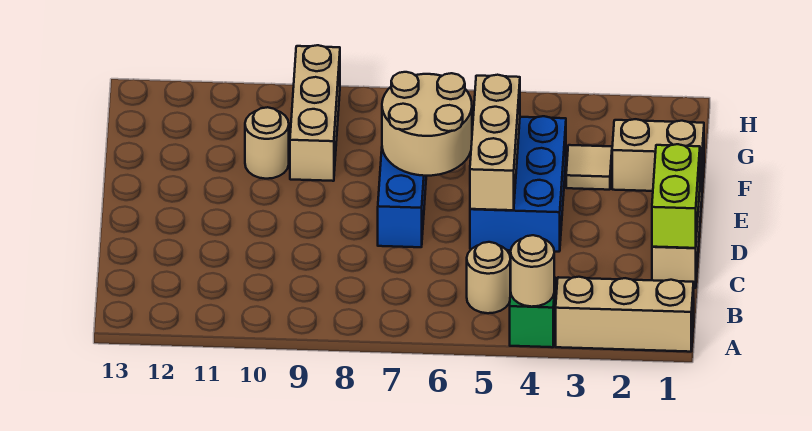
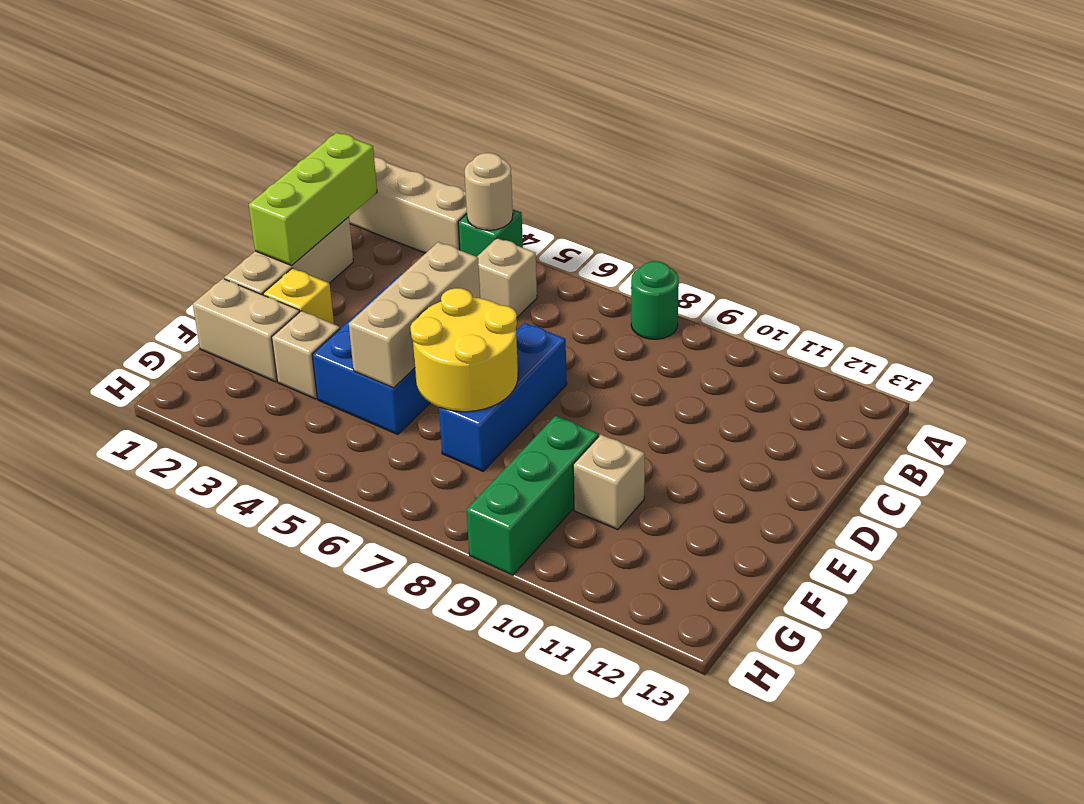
none -> green 1x1 round brick [631,261,679,339]
tan 1x1 round brick [467,242,510,313] -> tan 1x1 brick [477,238,537,317]
lime 1x2 brick [652,144,700,248] -> lime 1x3 brick [249,133,377,265]
none -> yellow 1x1 brick [263,268,334,324]
tan 2x2 round brick [382,72,472,176] -> yellow 2x2 round brick [410,288,518,412]
tan 1x1 tile [566,145,612,190] -> tan 1x1 brick [272,311,340,399]
tan 1x3 brick [290,45,340,181] -> green 1x3 brick [466,416,599,575]
tan 1x1 round brick [245,107,289,179] -> tan 1x1 brick [573,435,645,529]

